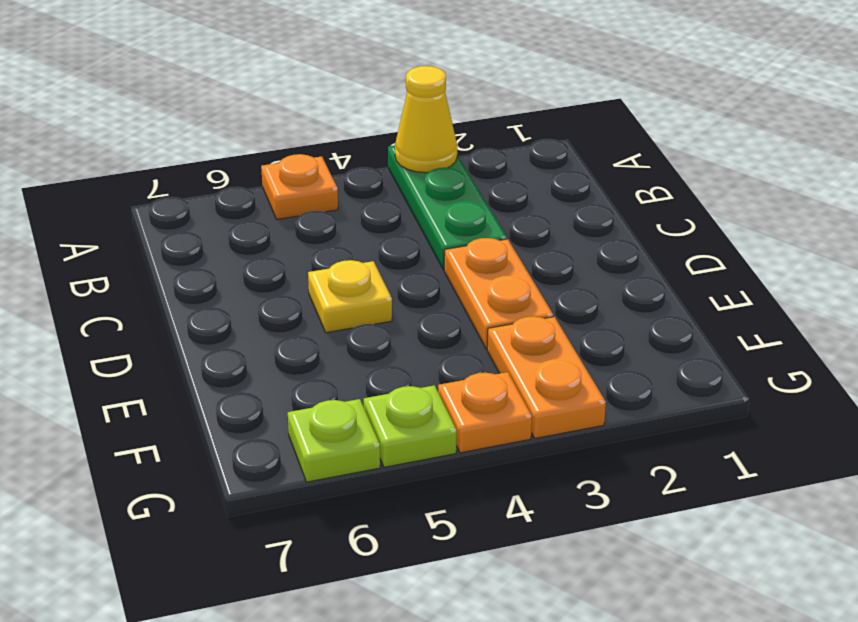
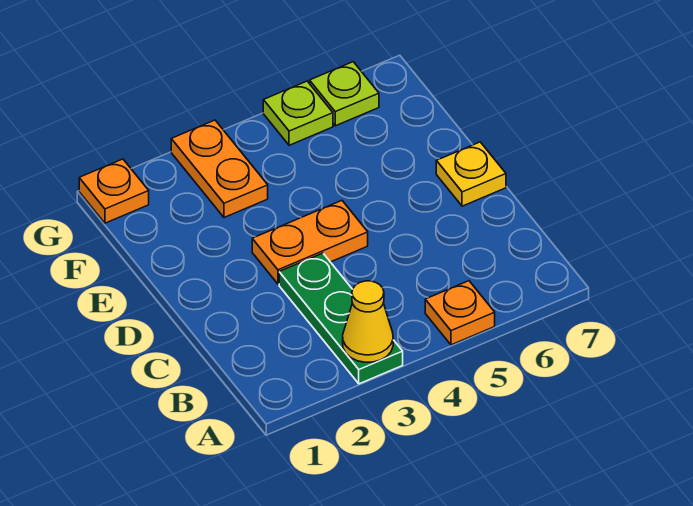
orange 1x2 plate [444,238,553,349] -> orange 1x2 plate turned to [252,201,368,284]
yellow 1x1 plate [308,260,392,333] -> yellow 1x1 plate moved to [436,142,506,206]
orange 1x1 plate [438,372,532,453] -> orange 1x1 plate moved to [79,159,149,223]

